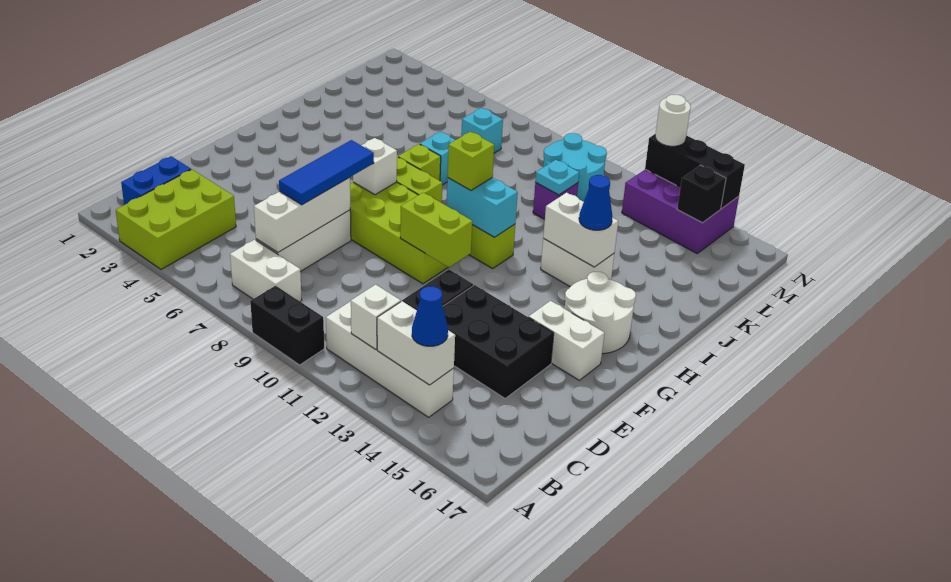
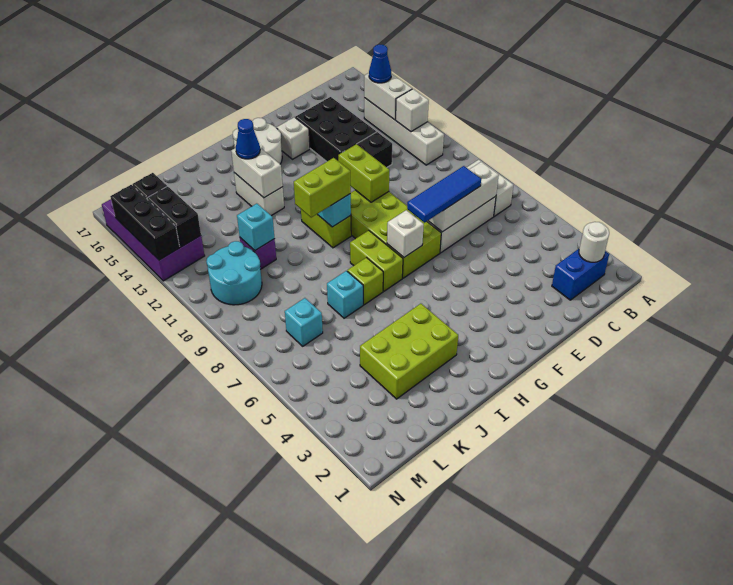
lime 2x3 brick [116,170,236,269] -> lime 2x3 brick moved to [360,304,458,399]
black 1x2 brick [250,286,324,365] -> black 1x2 brick moved to [147,186,201,247]
white 1x2 brick [529,301,604,380] -> white 1x1 brick [277,117,310,159]
lime 1x1 brick [447,132,494,190] -> lime 1x2 brick [294,158,351,218]
cyan 1x1 plate [535,160,579,195] -> cyan 1x1 brick [237,204,275,250]
purple 2x3 brick [622,169,739,253] -> purple 2x4 brick [102,200,205,281]
white 1x1 round brick [655,95,691,146] -> white 1x1 round brick moved to [579,222,609,262]

